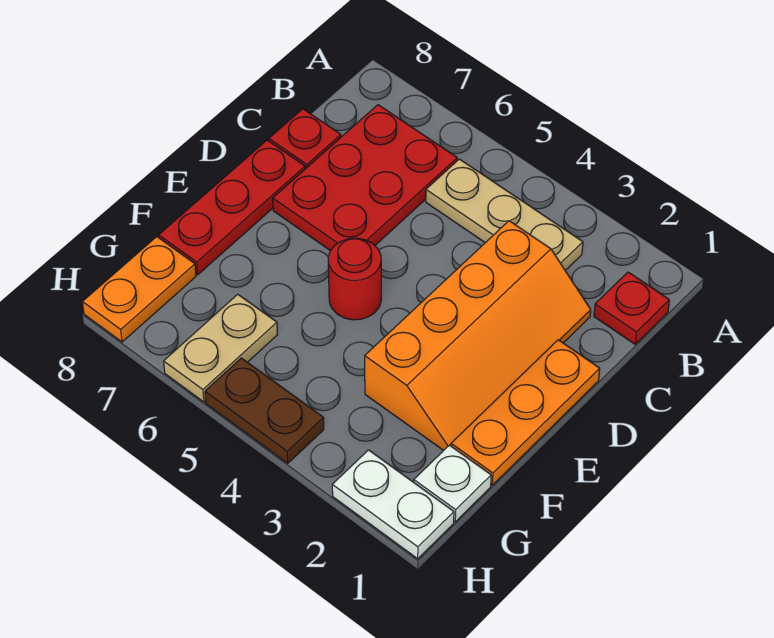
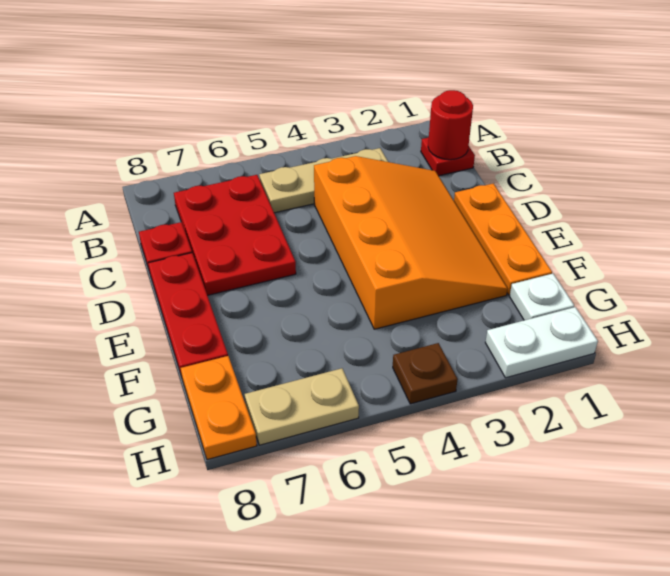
orange 2x4 slope [365,221,591,450] -> orange 3x4 slope [314,156,508,329]
red 1x1 round brick [328,238,381,320] -> red 1x1 round brick moved to [428,90,473,160]
tan 1x2 plate [164,294,278,402] -> tan 1x2 plate turned to [245,368,359,445]
brown 1x2 plate [205,358,324,463] -> brown 1x1 plate [393,343,458,404]

